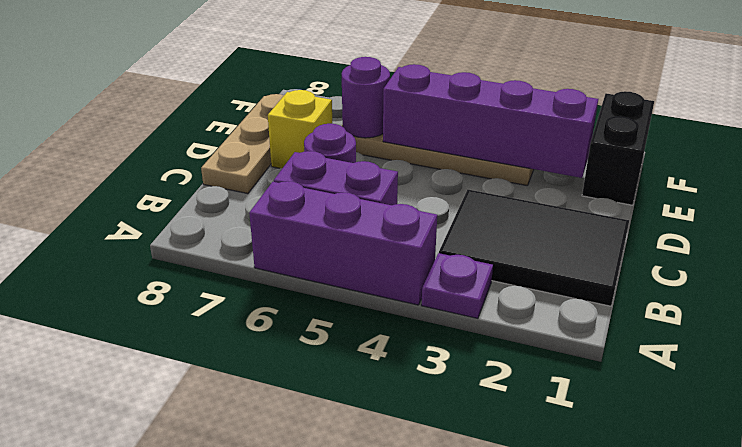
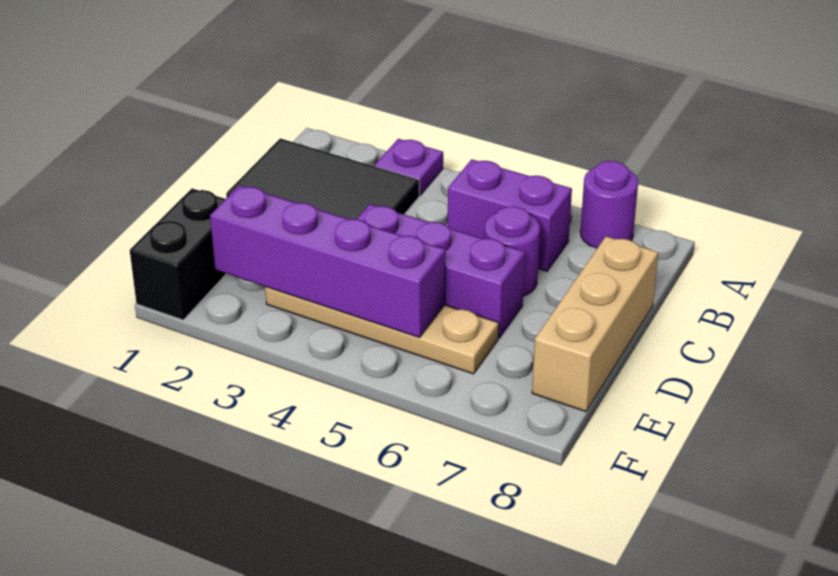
purple 1x3 brick [249,181,437,305] -> purple 1x3 brick moved to [357,204,525,338]
tan 1x3 plate [201,94,284,194] -> tan 1x3 brick [532,236,658,411]
yellow 1x1 brick [268,90,332,168] -> none
purple 1x1 round brick [342,57,390,138] -> purple 1x1 round brick moved to [580,161,638,248]

